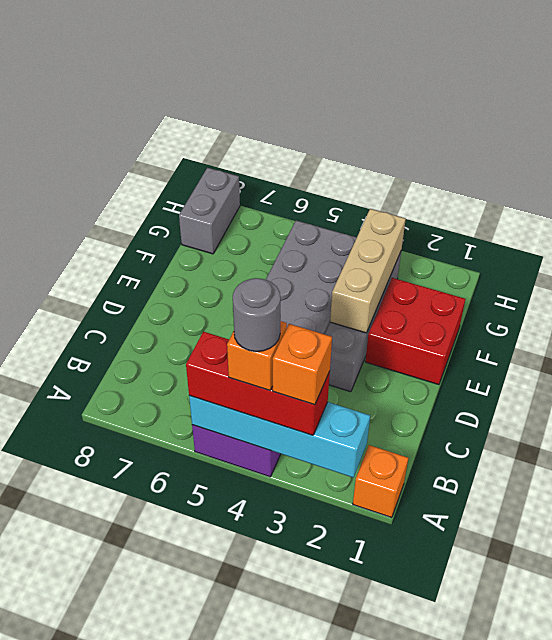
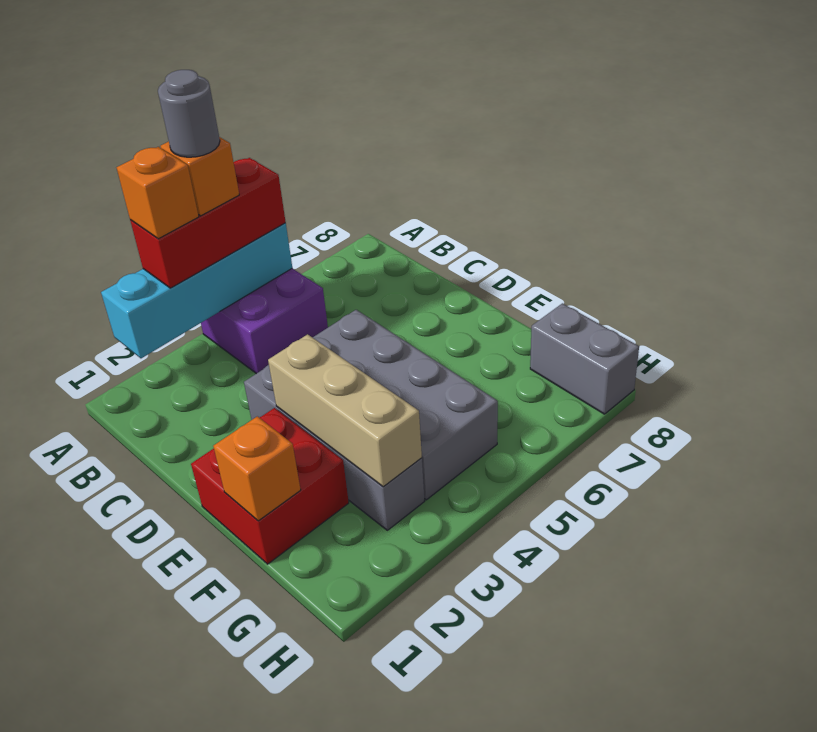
orange 1x1 brick [353,445,408,518] -> orange 1x1 brick moved to [213,416,301,521]

